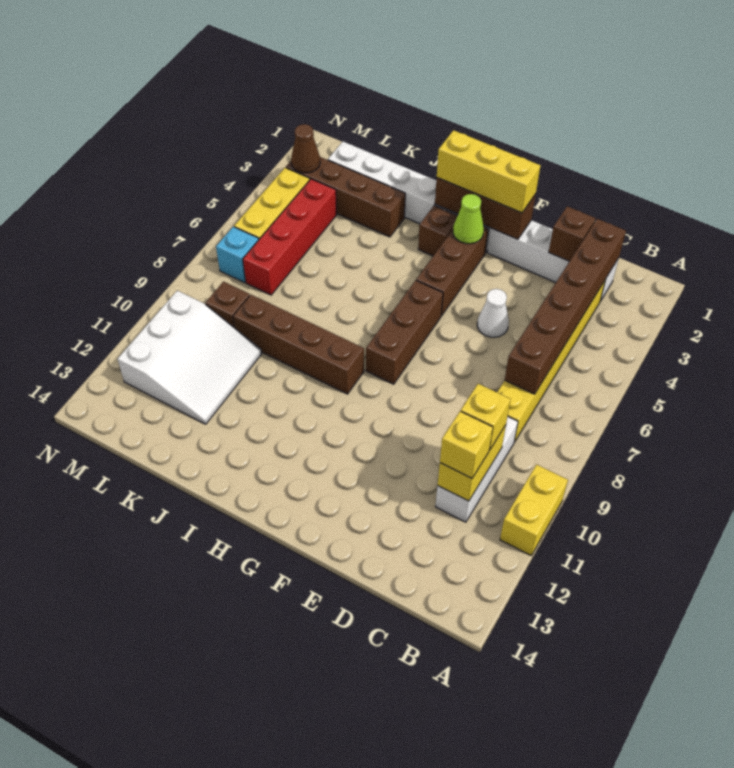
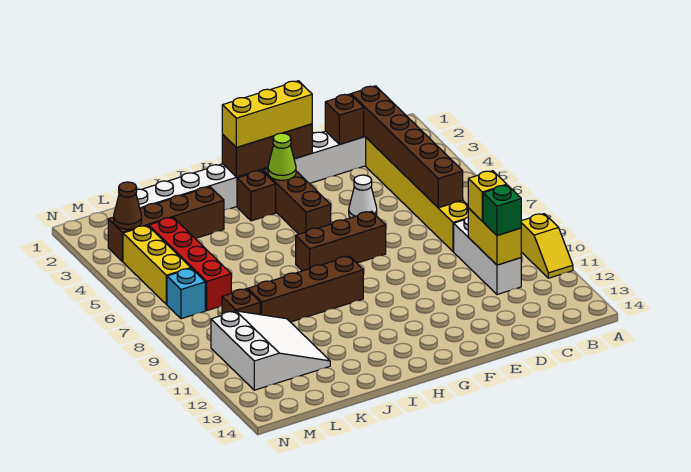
yellow 1x2 brick [500,465,568,555] -> yellow 1x2 slope [521,214,573,278]
yellow 1x1 brick [440,411,493,478] -> green 1x1 brick [483,185,521,235]
brown 1x3 brick [366,280,443,384] -> brown 1x3 brick turned to [296,211,386,271]

